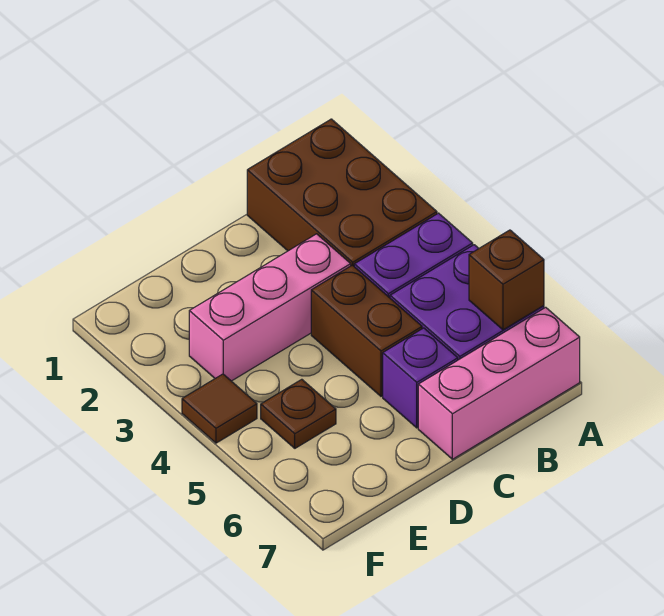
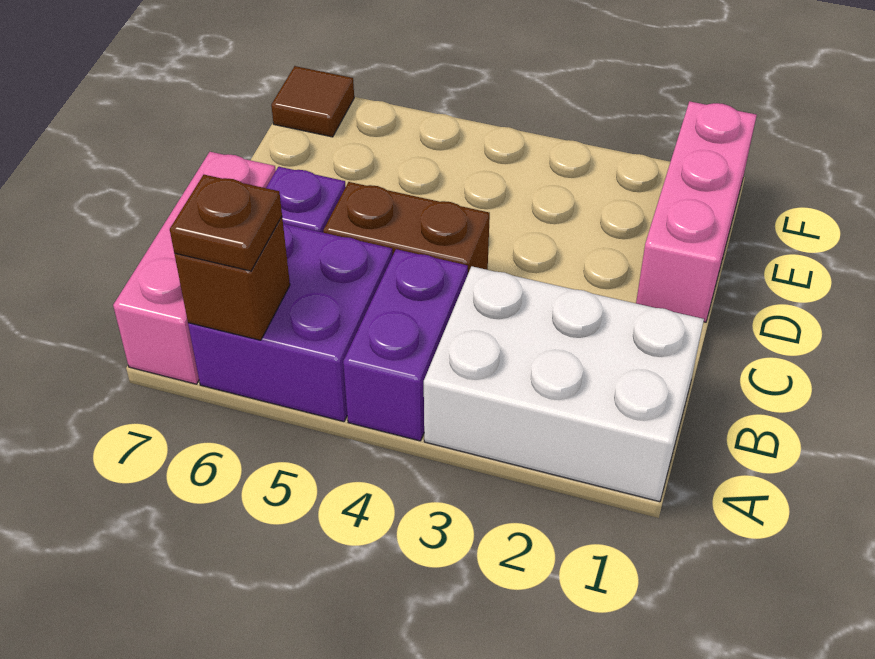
brown 2x3 brick [247,119,437,266] -> white 2x3 brick [424,266,704,502]
pink 1x3 brick [189,234,351,381] -> pink 1x3 brick moved to [636,101,757,322]
brown 1x1 plate [261,379,336,448] -> brown 1x1 plate moved to [170,175,282,271]
brown 1x1 tile [182,374,257,443] -> brown 1x1 tile moved to [271,66,354,137]

